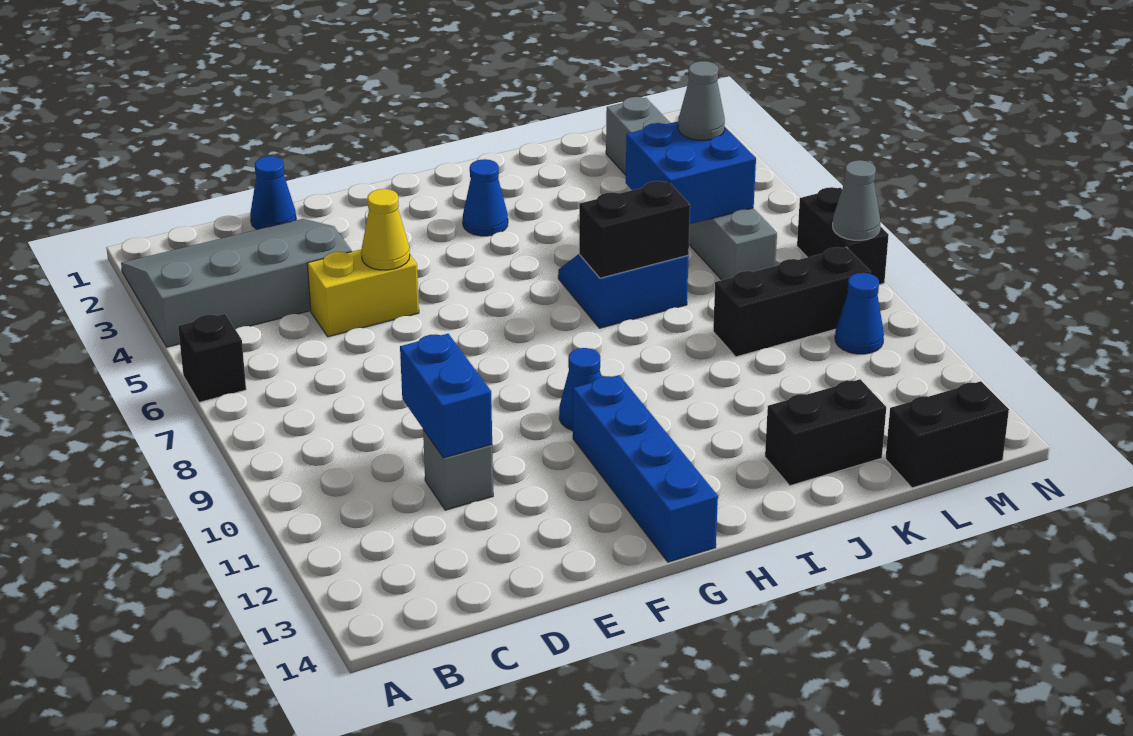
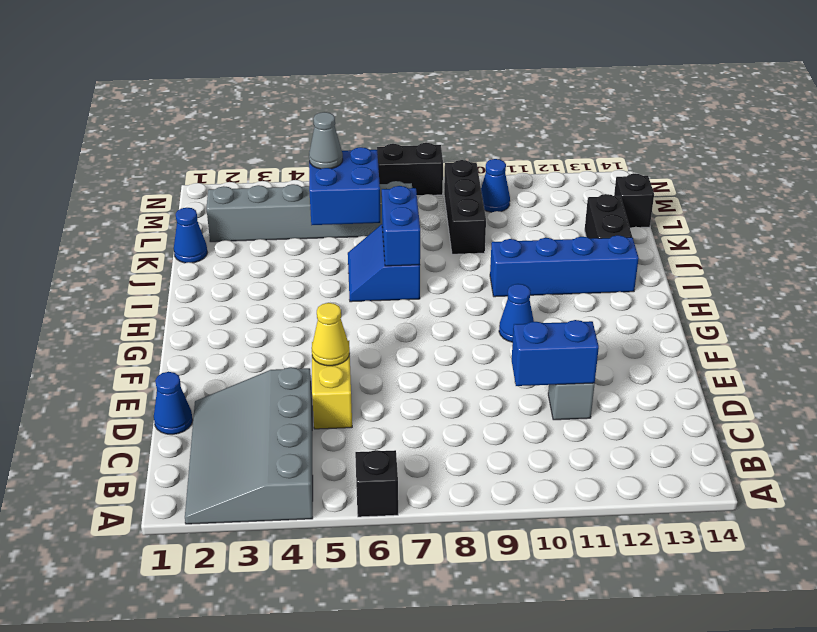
blue 1x4 brick [573,375,718,562] -> blue 1x4 brick moved to [490,235,639,297]
blue 1x1 cone [463,159,508,236] -> blue 1x1 cone moved to [174,208,207,263]
black 1x2 brick [579,181,690,278] -> blue 1x2 brick [382,186,420,266]
black 1x2 brick [885,381,1009,488] -> black 1x1 brick [614,174,654,228]
grey 1x1 cone [833,160,880,240] -> none

